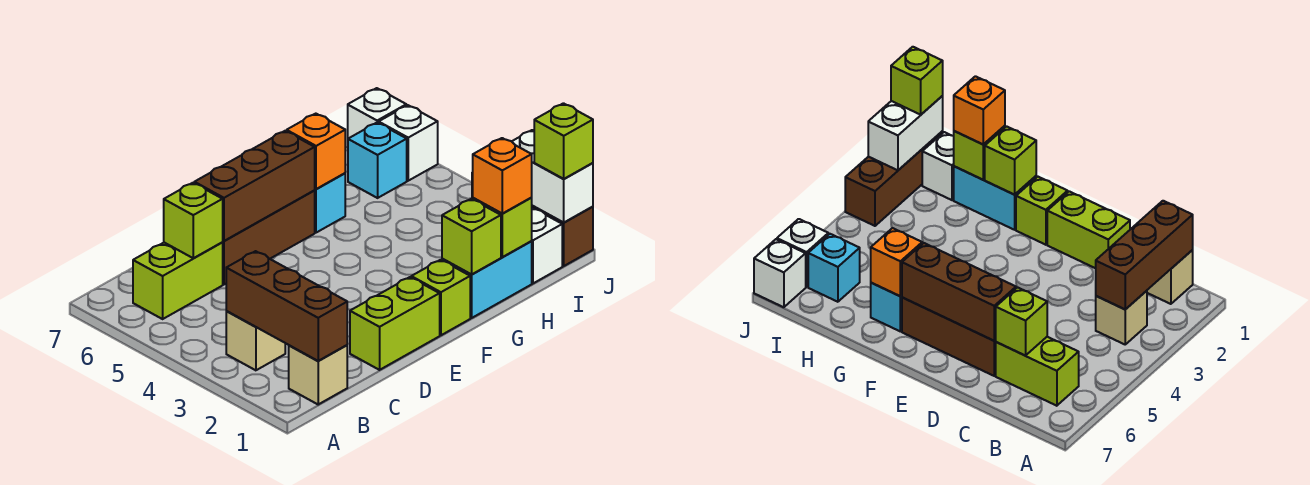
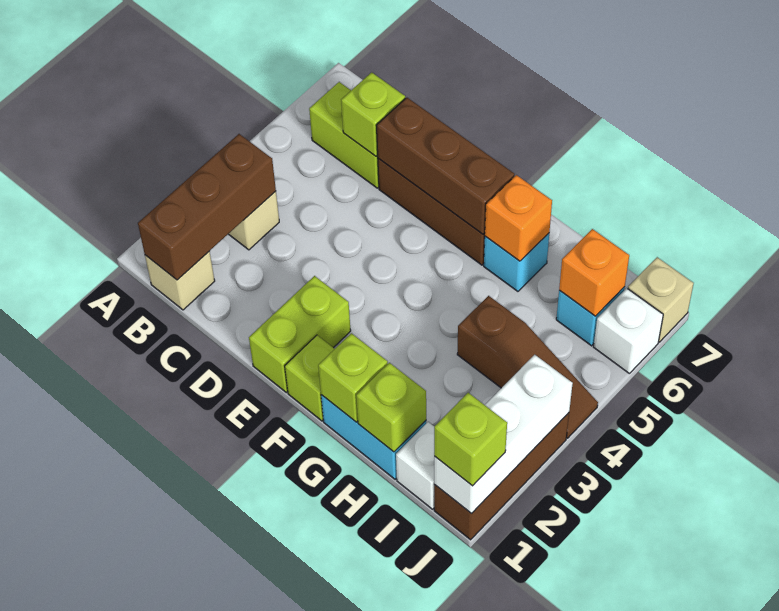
lime 1x2 brick [350,277,440,370] -> lime 1x2 brick turned to [249,276,351,392]
orange 1x1 brick [473,138,532,213] -> orange 1x1 brick moved to [559,229,629,316]
none -> brown 1x3 slope [457,296,598,438]
white 1x2 brick [512,130,593,223] -> white 1x3 brick [434,355,573,514]
white 1x1 brick [348,88,406,139] -> tan 1x1 brick [628,257,694,342]

